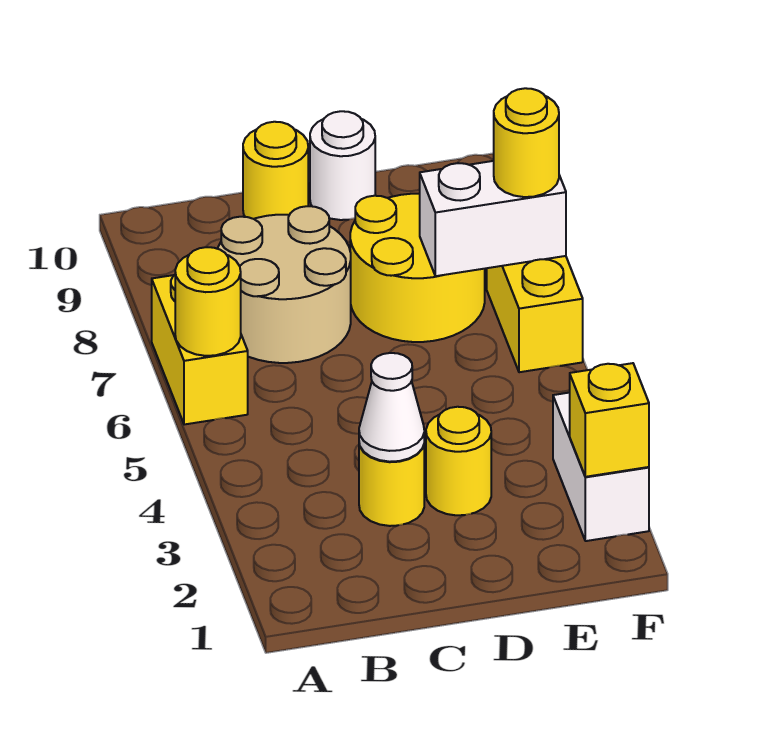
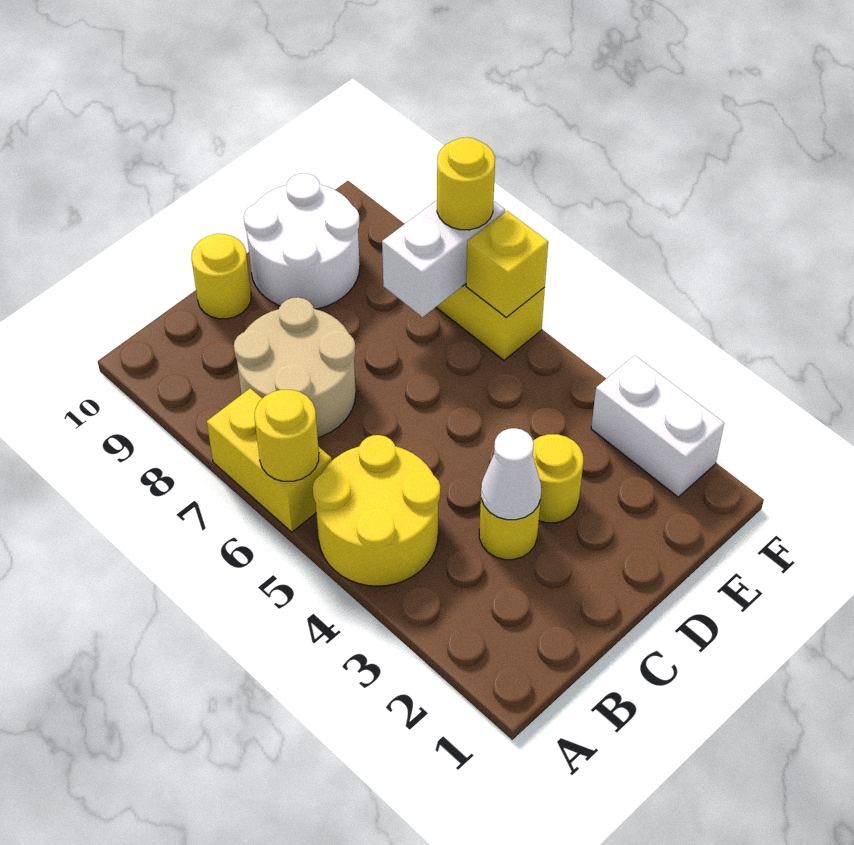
yellow 2x2 round brick [350,194,485,342] -> yellow 2x2 round brick moved to [313,435,440,586]
white 1x1 round brick [310,111,375,220] -> white 2x2 round brick [244,173,360,309]
yellow 1x1 brick [570,363,649,477] -> yellow 1x1 brick moved to [466,211,548,318]

